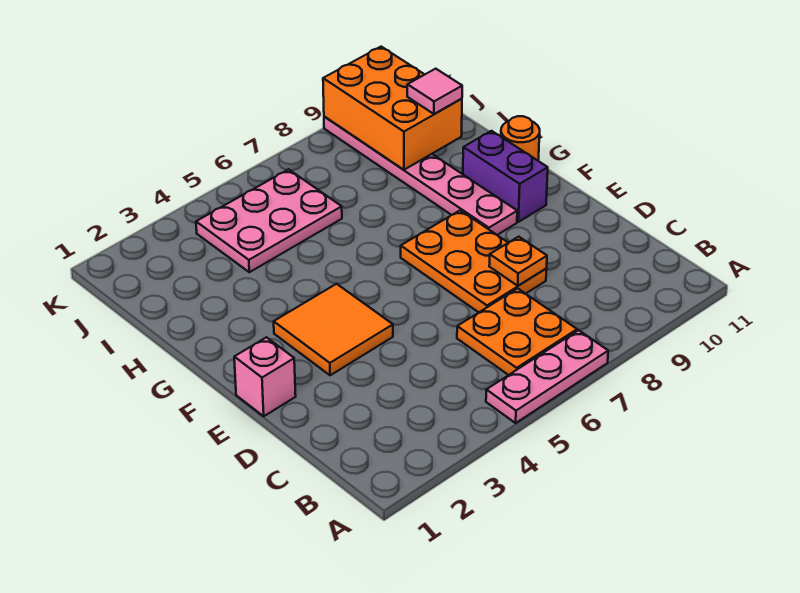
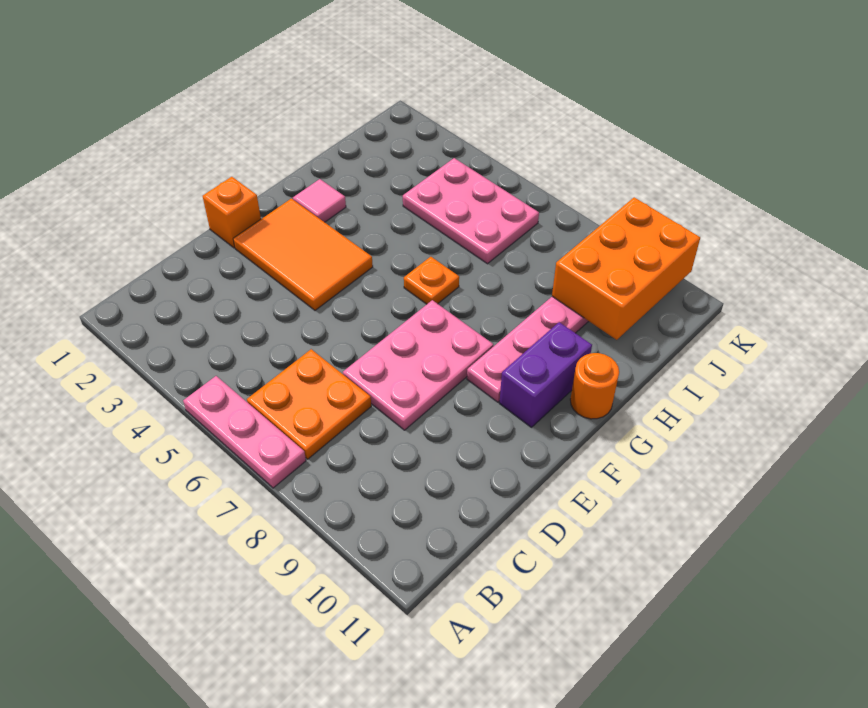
orange 2x3 plate [401,210,547,312] -> pink 2x3 plate [343,300,493,430]
orange 1x1 plate [489,237,547,286] -> orange 1x1 plate moved to [404,257,459,304]
pink 1x1 brick [234,337,296,416] -> orange 1x1 brick [203,177,261,248]
orange 2x2 tile [274,284,393,375] -> orange 2x3 tile [233,199,373,310]
pink 1x1 tile [407,69,462,114] -> pink 1x1 tile moved to [293,179,346,222]

